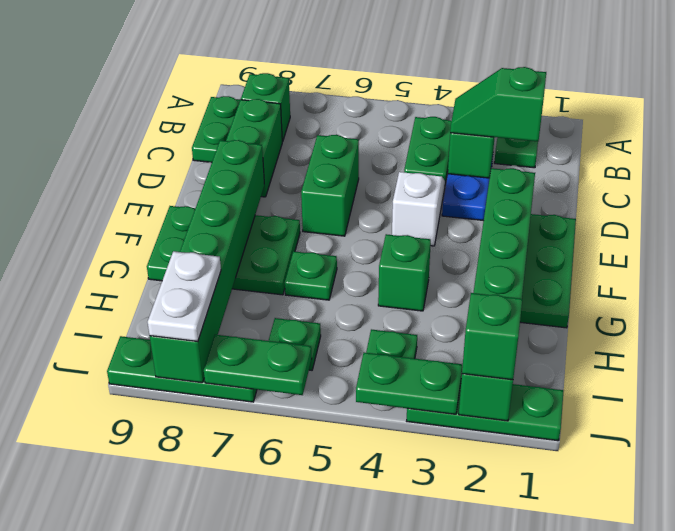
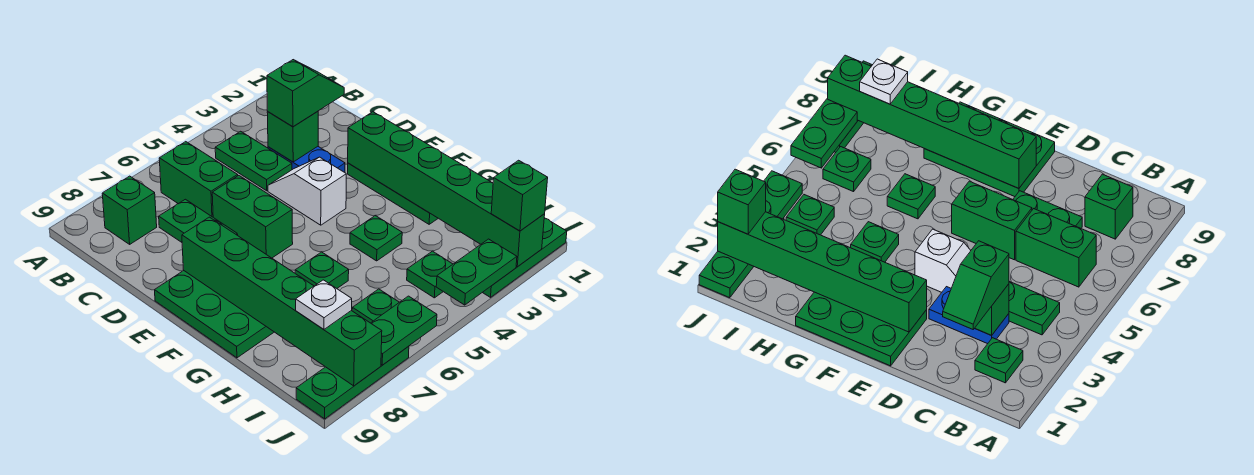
green 1x2 plate [192,96,240,162] -> green 1x2 plate moved to [159,199,238,242]
green 1x2 slope [450,67,546,142] -> green 1x2 slope turned to [267,60,344,127]
green 1x2 brick [226,99,282,197] -> green 1x2 brick moved to [159,142,238,217]
green 2x3 plate [147,206,300,295] -> green 2x3 plate turned to [155,271,274,358]
green 1x1 brick [378,234,431,311] -> green 1x1 plate [350,216,402,261]
white 1x2 plate [148,251,221,342] -> white 1x1 plate [296,280,352,329]

